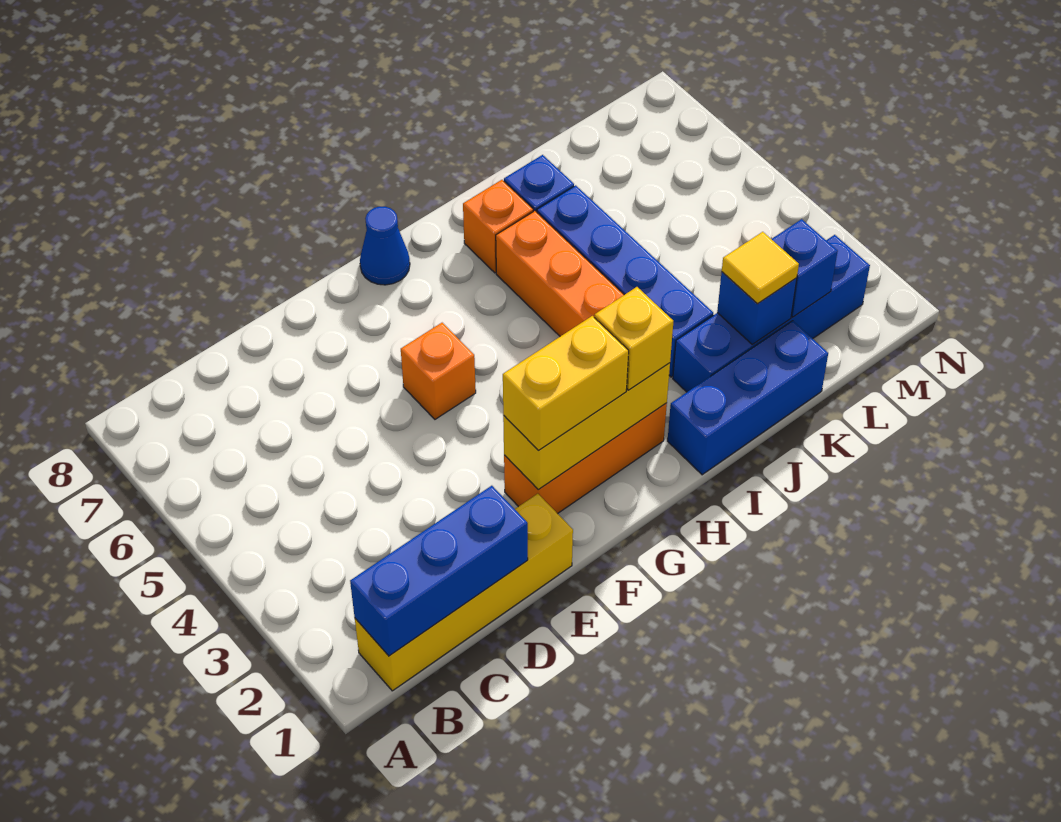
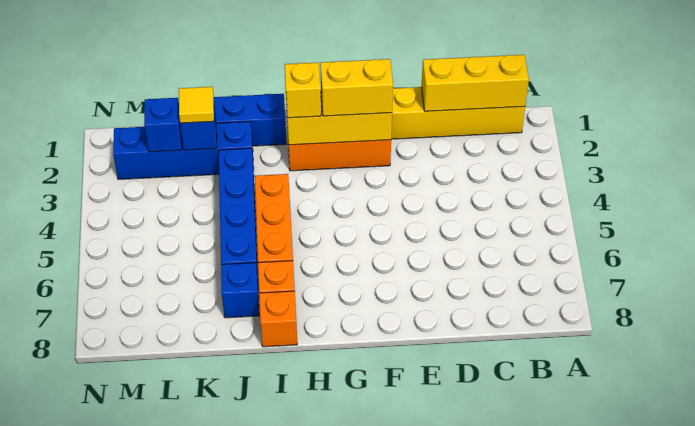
blue 1x3 brick [350,486,528,656] -> yellow 1x3 brick [421,55,529,111]
orange 1x1 brick [401,323,476,419] -> orange 1x1 brick moved to [259,291,297,347]
blue 1x1 cone [360,207,410,285] -> none

